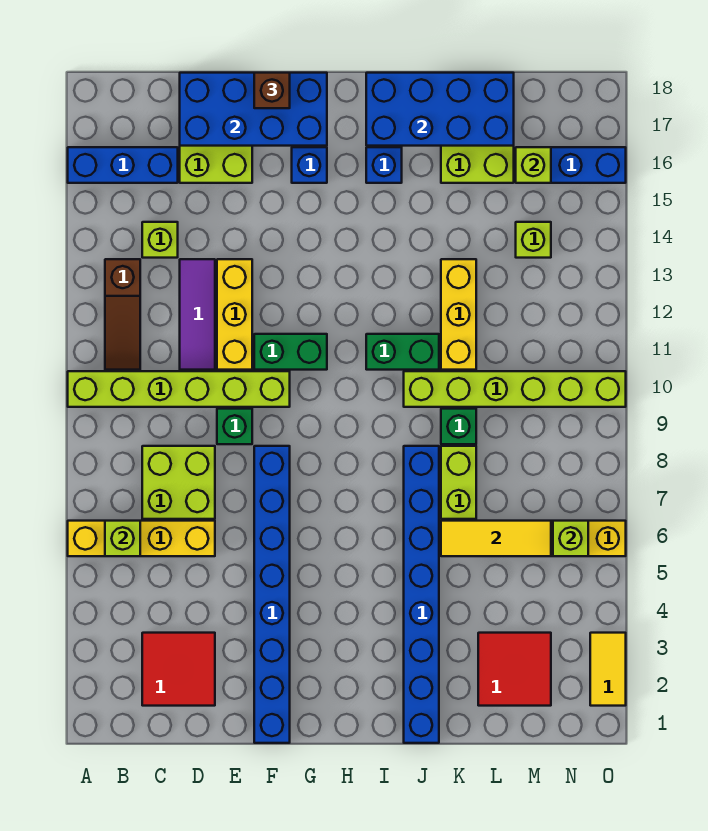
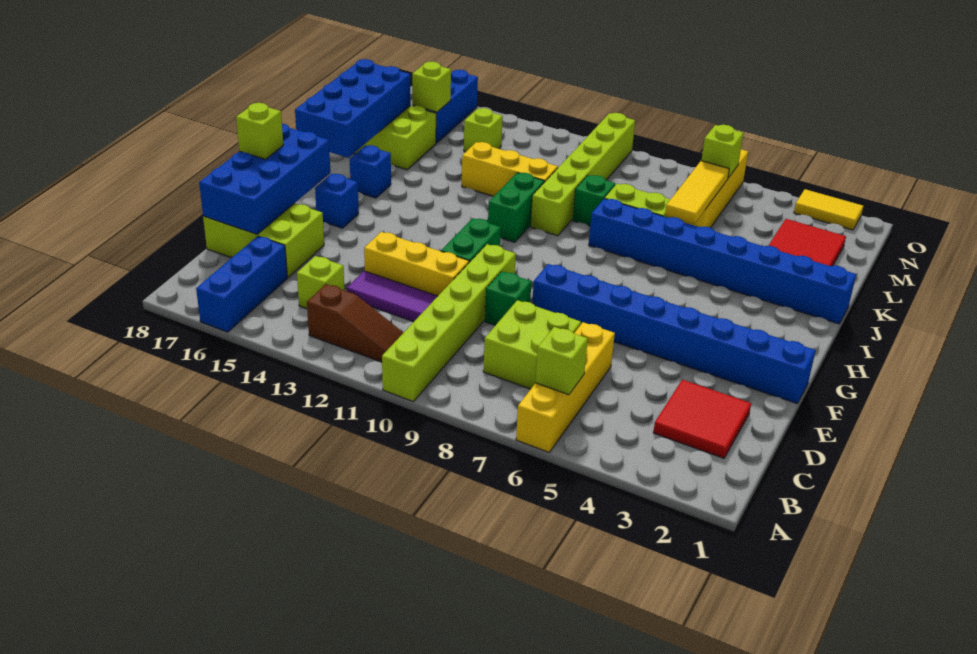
brown 1x1 brick [254,73,290,108] -> lime 1x1 brick [236,103,283,159]

